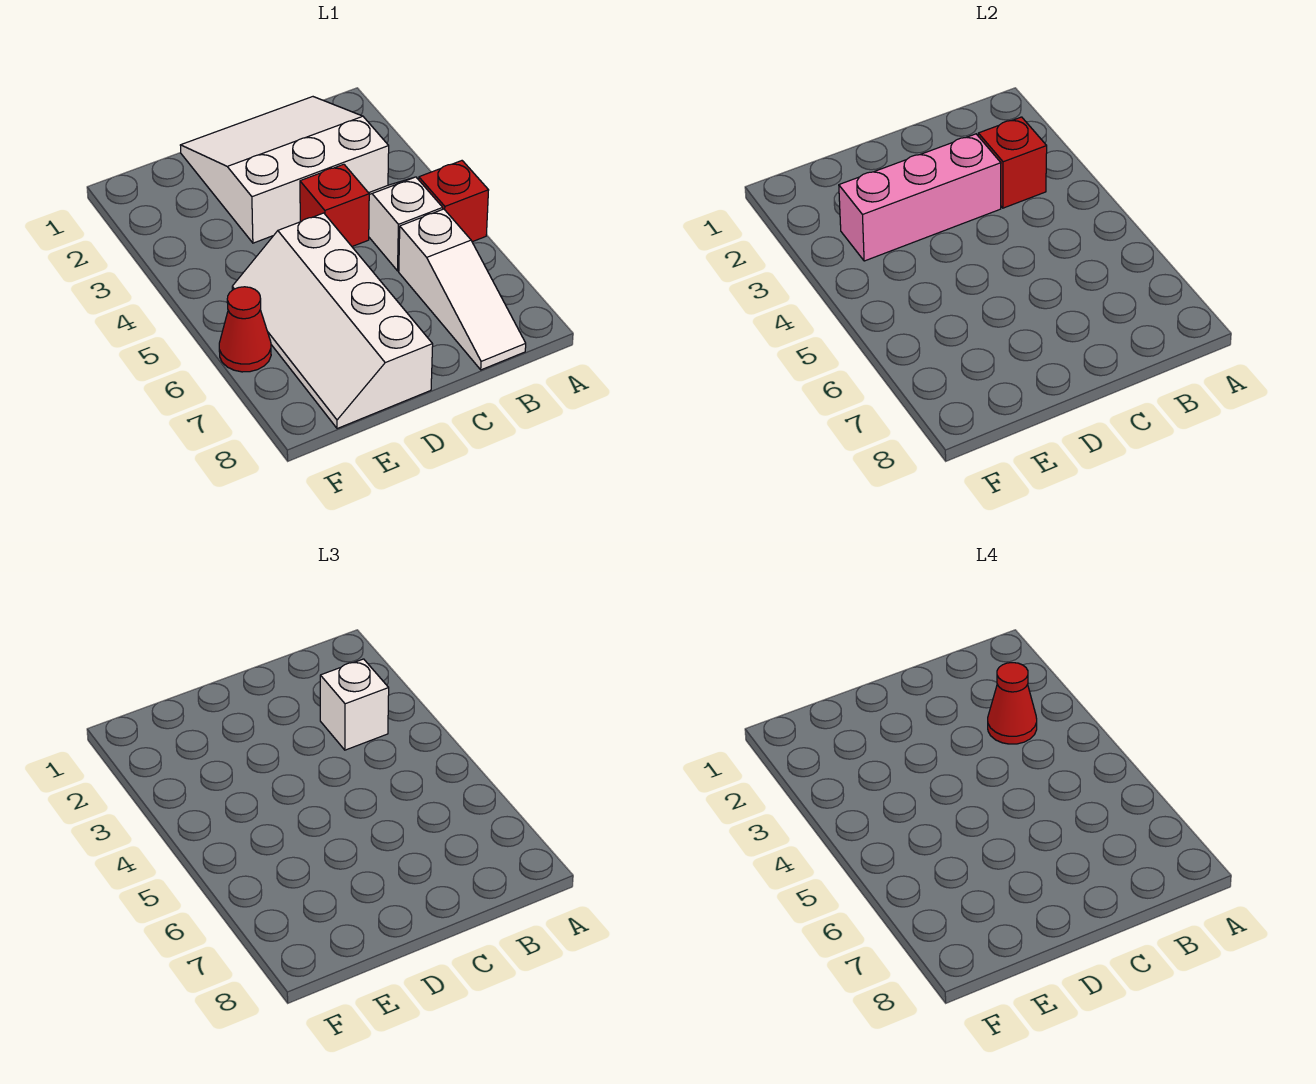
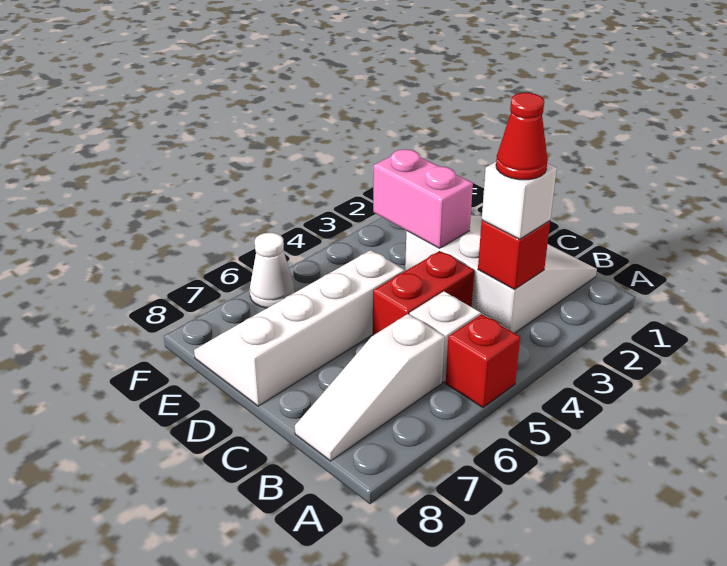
pink 1x3 brick [839,134,1001,261] -> pink 1x2 brick [373,149,473,248]
red 1x1 brick [300,164,369,246] -> red 1x2 brick [373,251,474,335]
red 1x1 cone [219,287,271,372] -> white 1x1 cone [250,233,294,308]

